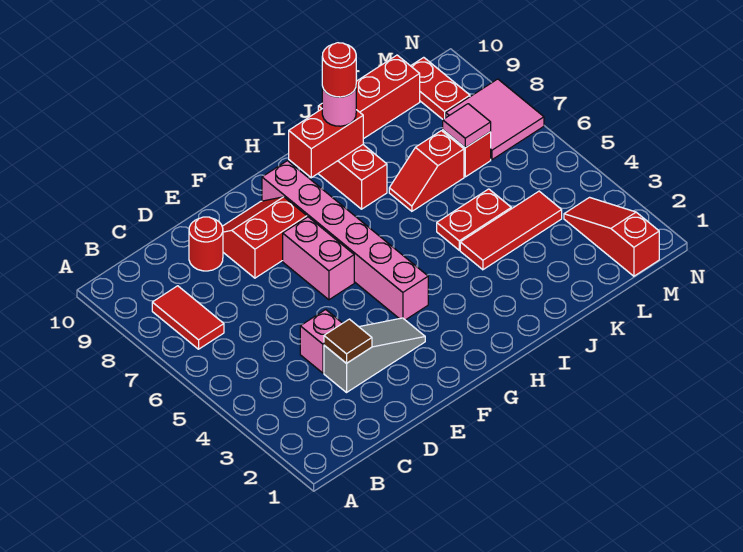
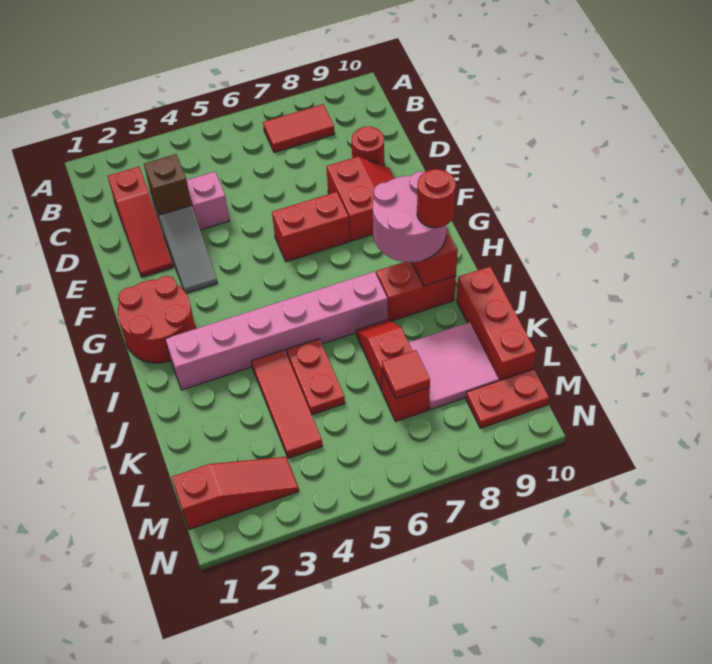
none -> red 1x3 slope [108,167,173,277]
brown 1x1 tile [324,319,372,363] -> brown 1x1 brick [144,154,191,215]
pink 1x2 brick [283,217,354,300] -> red 1x2 brick [272,192,350,262]
none -> red 2x2 round brick [118,276,195,363]
pink 1x6 brick [262,161,428,320] -> pink 1x6 brick moved to [166,272,388,390]
pink 1x1 round brick [322,87,356,126] -> pink 2x2 round brick [373,171,447,262]
pink 1x1 tile [443,104,491,148] -> red 1x1 tile [382,350,430,399]
pink 2x2 tile [446,79,544,160] -> pink 2x2 tile moved to [409,322,499,409]

